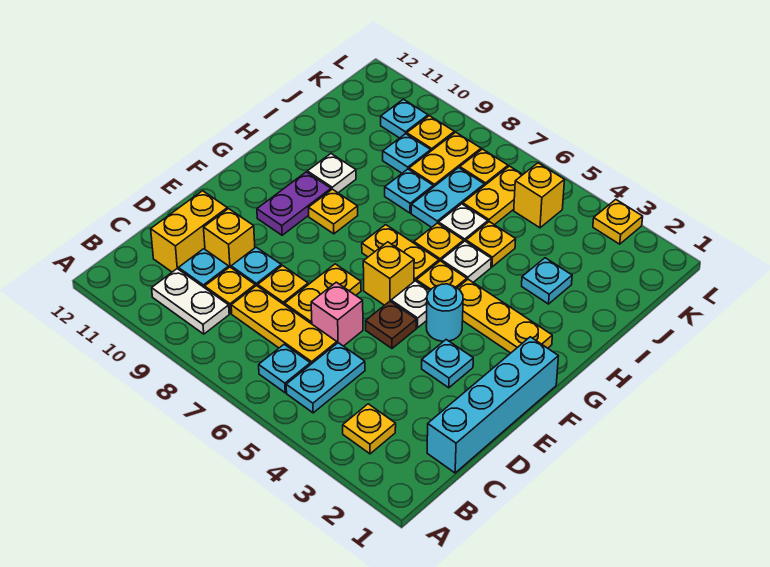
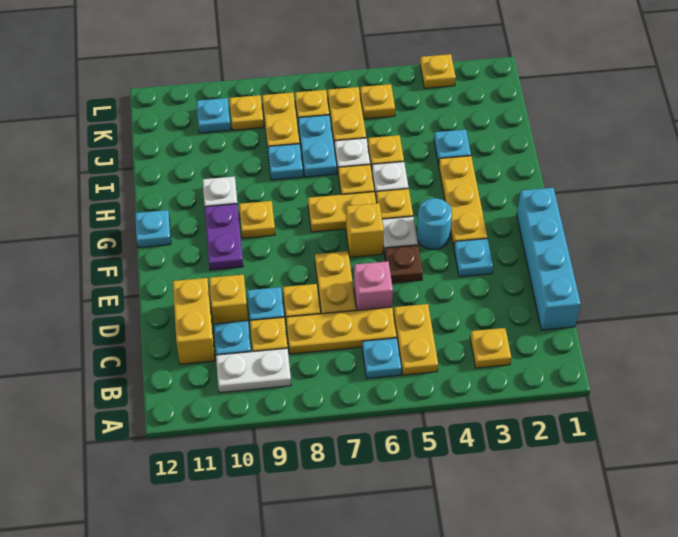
cyan 1x2 plate [286,343,365,413] -> yellow 1x2 plate [394,304,438,375]
yellow 1x3 plate [458,279,552,353] -> yellow 1x3 plate turned to [439,156,487,247]
cyan 1x1 plate [383,134,431,173] -> cyan 1x1 plate moved to [135,210,171,248]
yellow 1x1 brick [514,163,565,228] -> yellow 1x1 plate [360,84,395,119]

